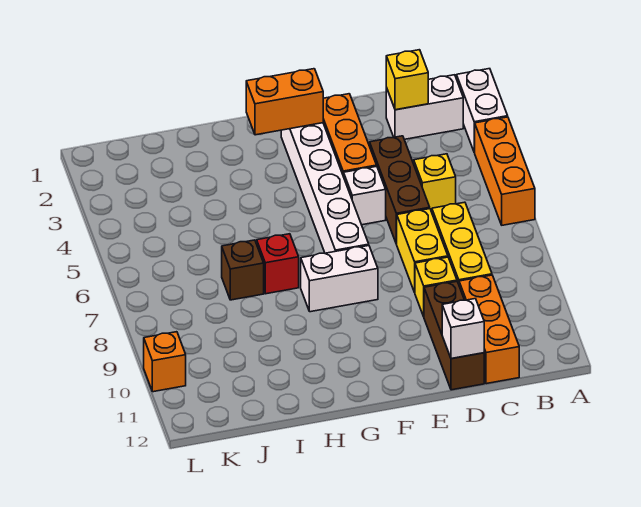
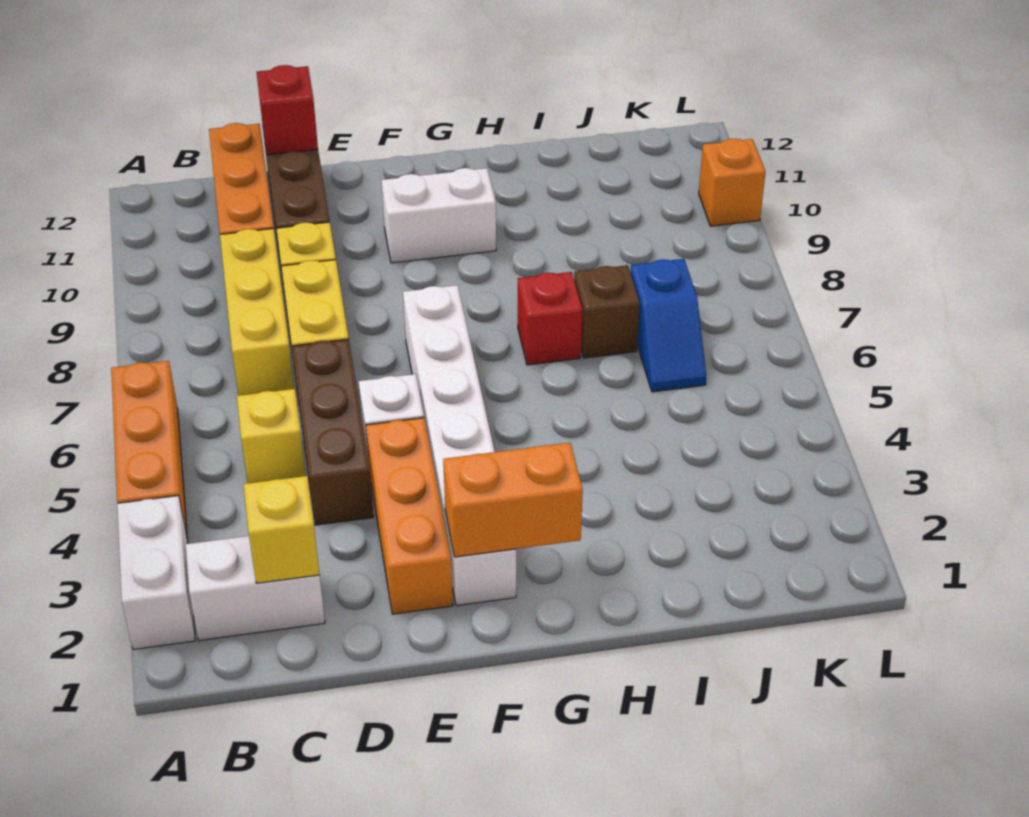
white 1x1 brick [442,299,484,359] -> red 1x1 brick [256,65,318,155]
white 1x2 brick [301,246,378,312] -> white 1x2 brick moved to [382,168,496,263]
none -> blue 1x2 slope [630,259,706,392]

